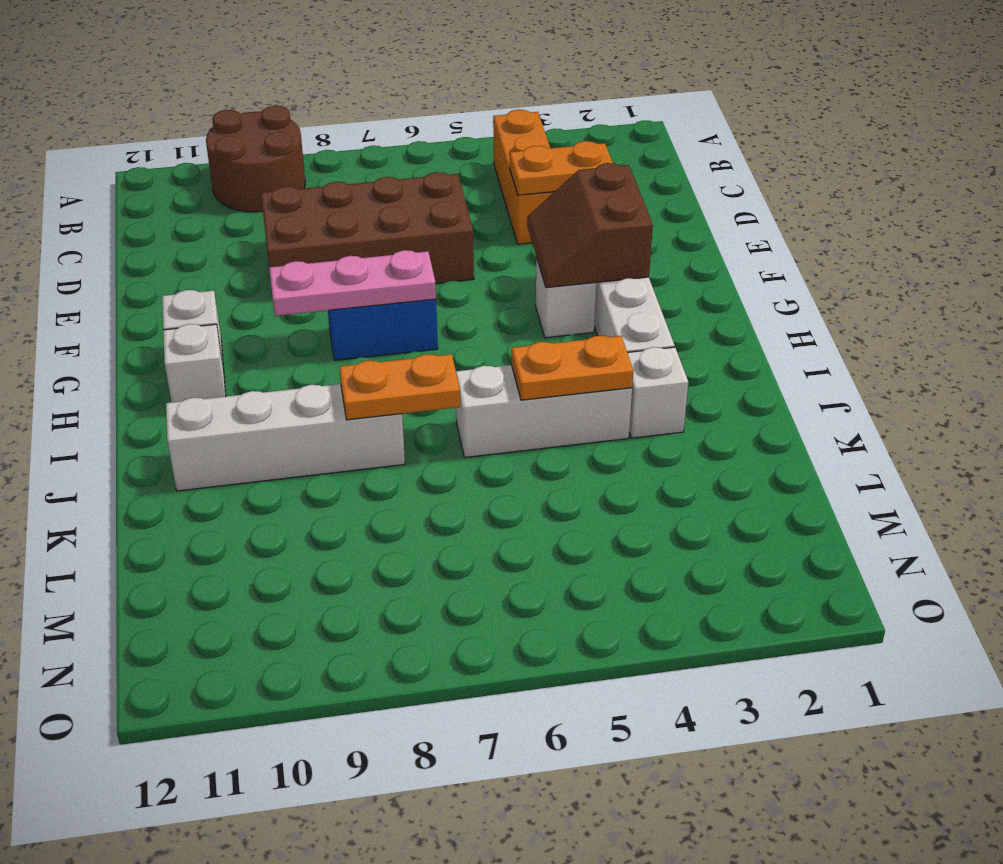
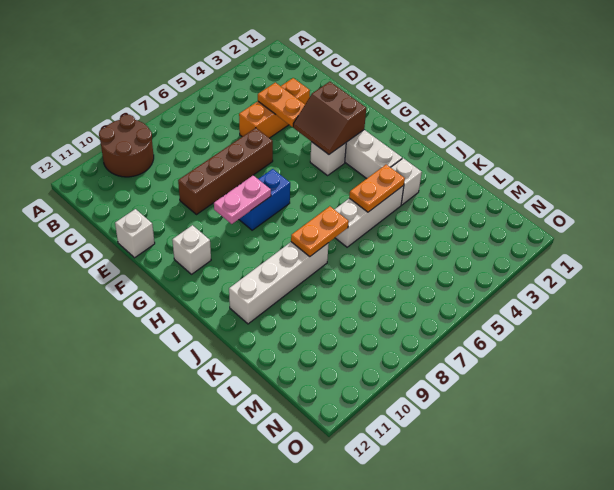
orange 1x3 brick [493,110,554,244] -> orange 1x3 brick turned to [239,78,310,138]
orange 1x2 plate [510,141,613,195] -> orange 1x2 plate turned to [258,83,305,127]
brown 2x4 brick [261,172,474,283] -> brown 1x4 brick [178,128,273,215]
pink 1x3 plate [269,250,436,316] -> pink 1x2 plate [214,175,271,224]
white 1x1 brick [163,324,226,402] -> white 1x1 brick moved to [115,209,155,258]

